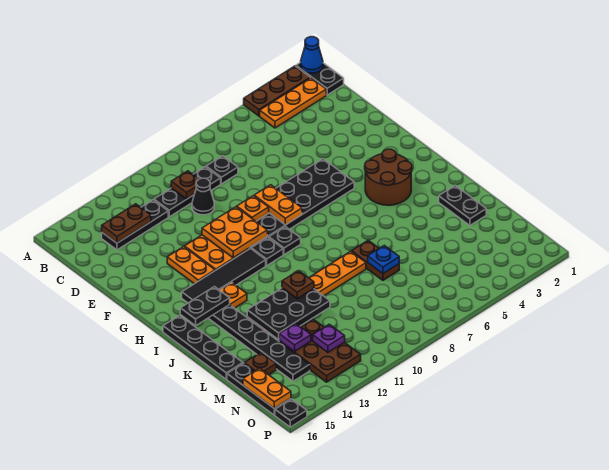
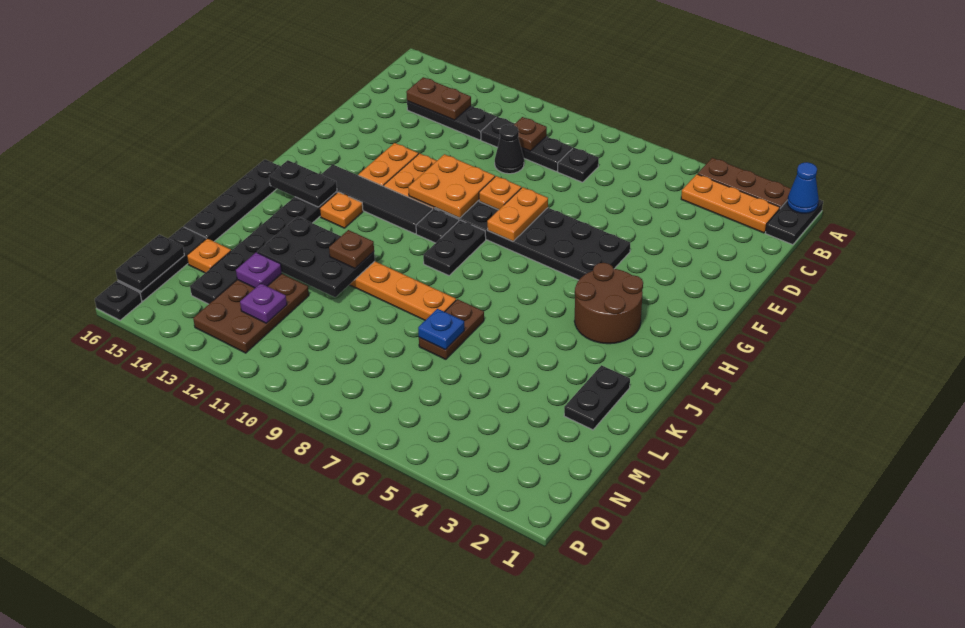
black 1x1 plate [269,227,301,255] -> black 1x2 plate [423,220,486,276]
brown 1x1 plate [244,352,276,375] -> orange 1x1 plate [187,238,231,273]
orange 1x2 plate [243,368,291,408] -> black 1x2 plate [116,235,184,291]

